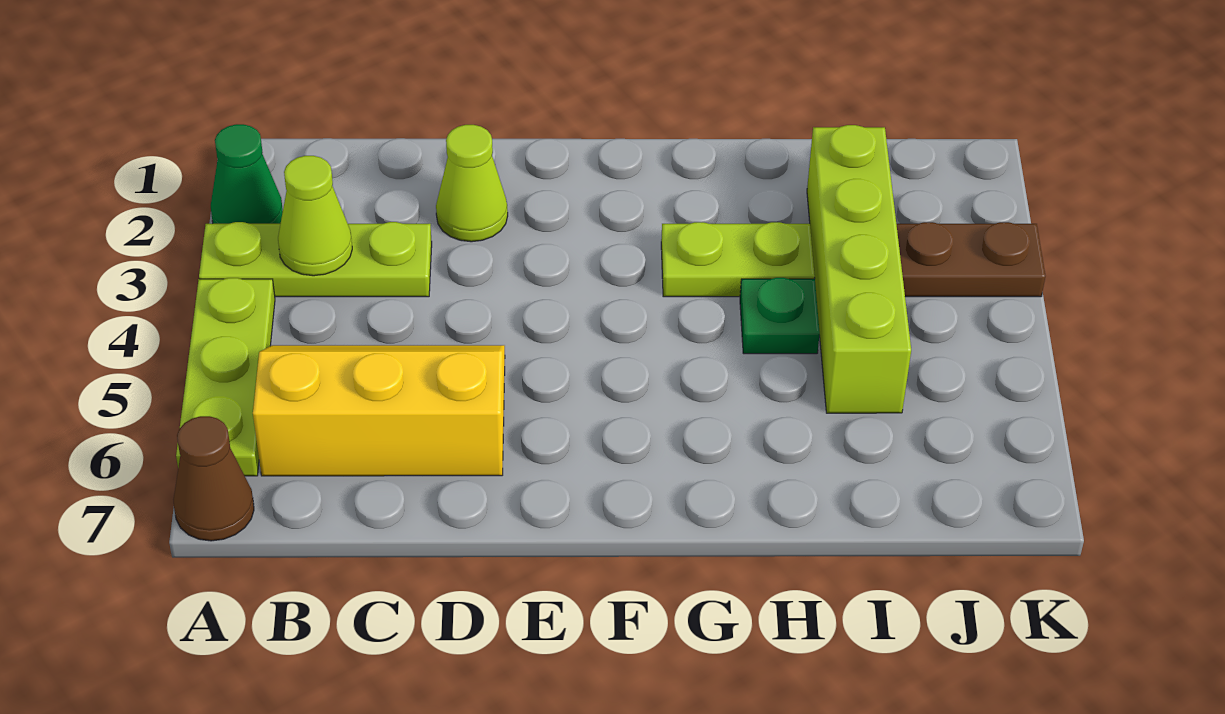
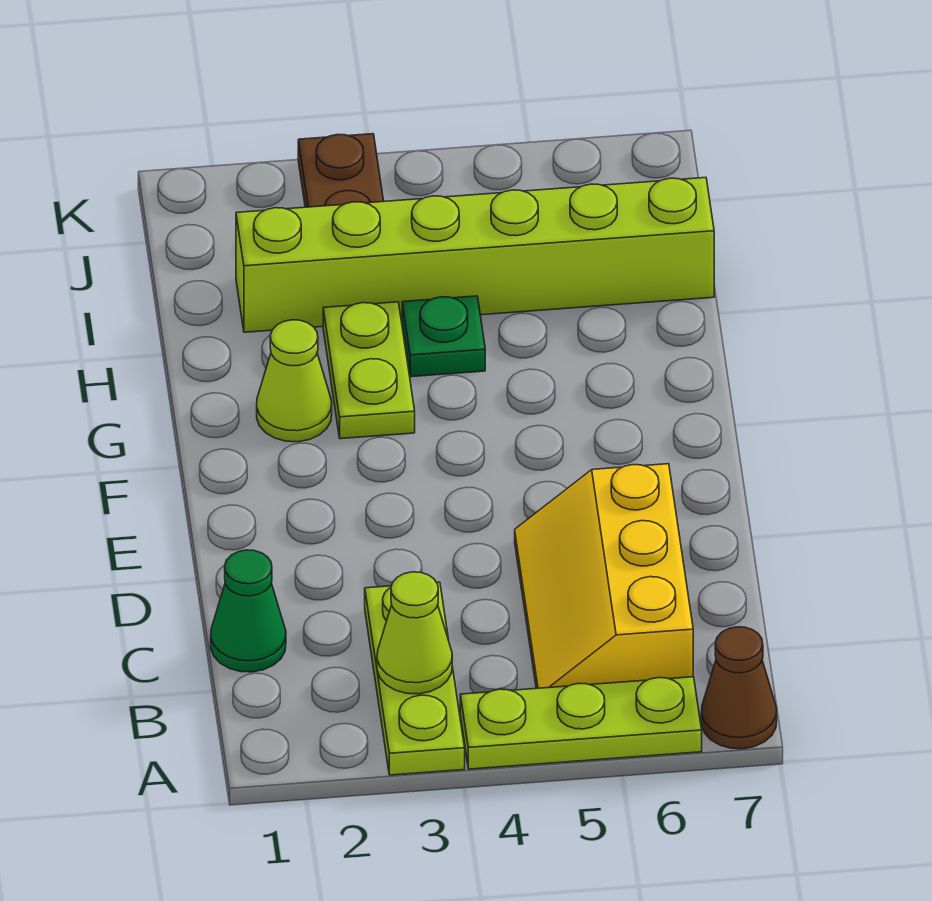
green 1x1 cone [211,124,283,224] -> green 1x1 cone moved to [211,550,286,672]
lime 1x1 cone [436,125,508,242] -> lime 1x1 cone moved to [257,320,332,442]
lime 1x4 brick [807,125,911,413] -> lime 1x6 brick [236,178,714,332]

